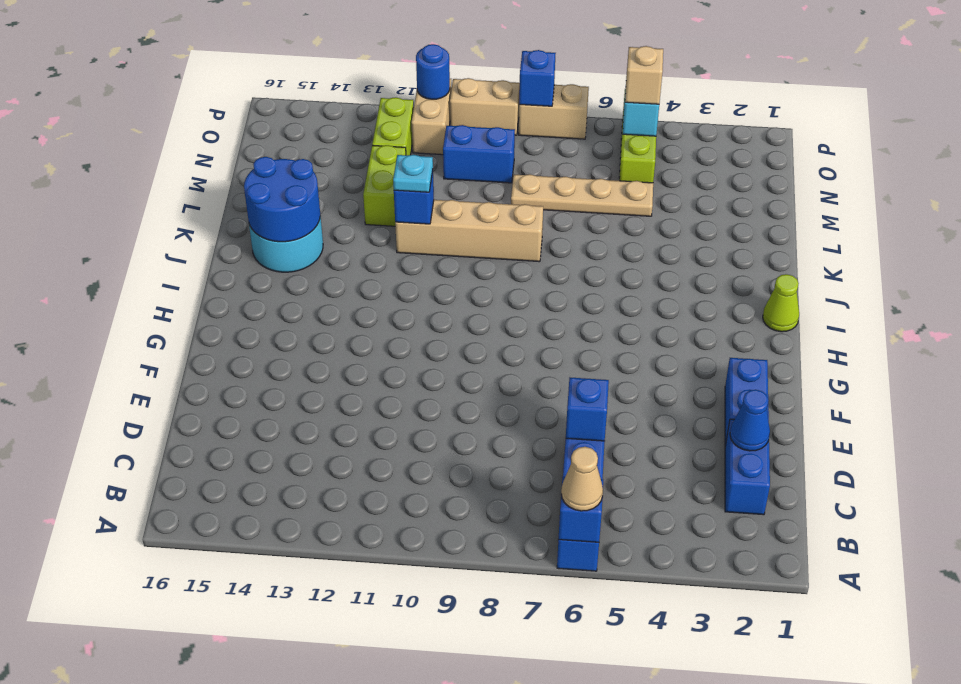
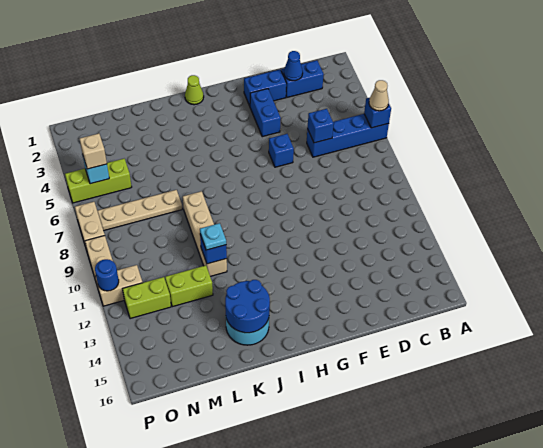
tan 1x4 plate [511,174,653,216] -> tan 1x4 plate turned to [97,190,182,231]
blue 1x2 brick [443,125,515,183] -> blue 1x2 brick moved to [250,89,281,137]
blue 1x1 brick [519,50,556,106] -> blue 1x1 brick moved to [269,134,294,167]

